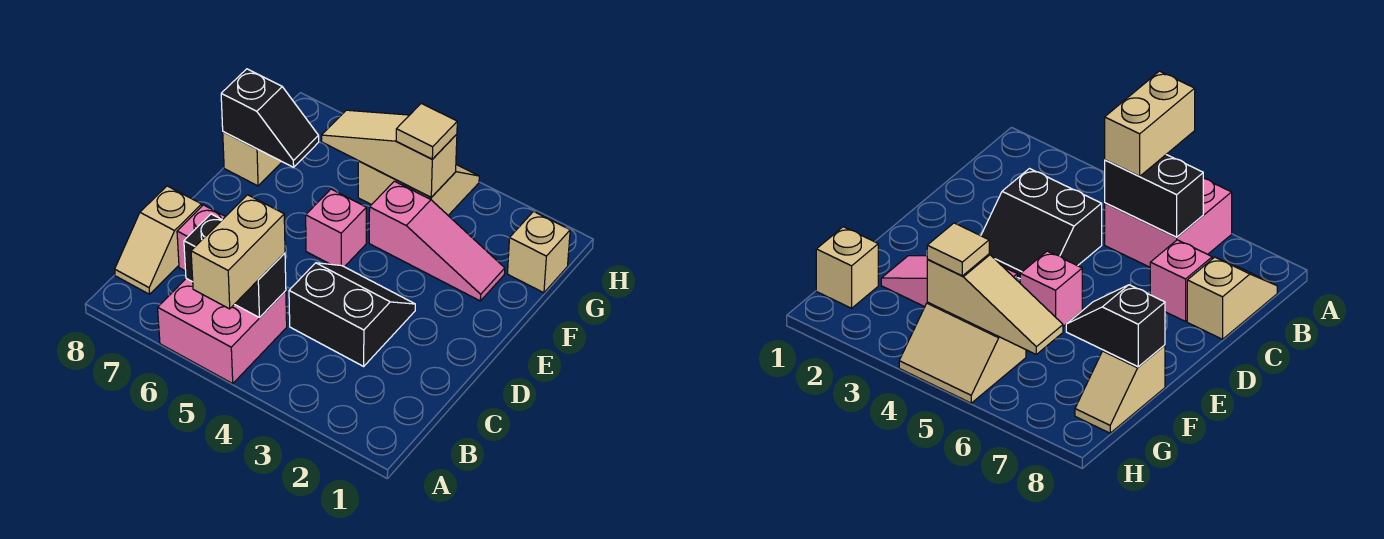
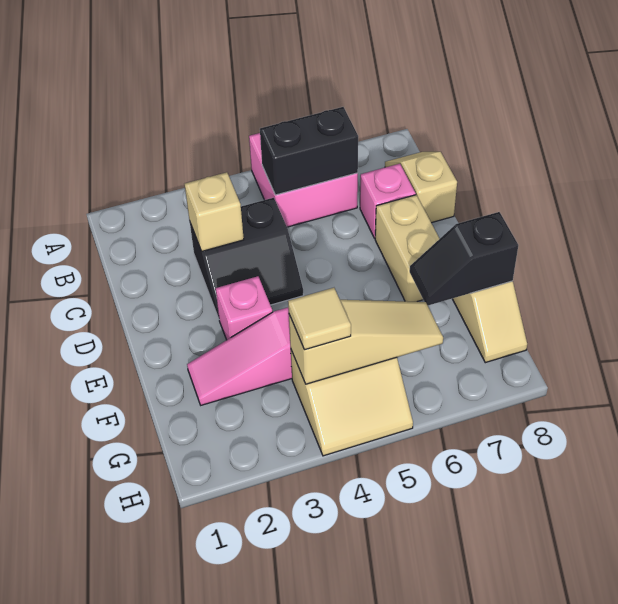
tan 1x2 brick [191,195,285,309] -> tan 1x2 brick moved to [375,195,440,302]
pink 1x1 brick [306,189,366,267] -> pink 1x1 brick moved to [216,276,272,340]
tan 1x1 brick [508,212,570,293] -> tan 1x1 brick moved to [185,172,244,251]

